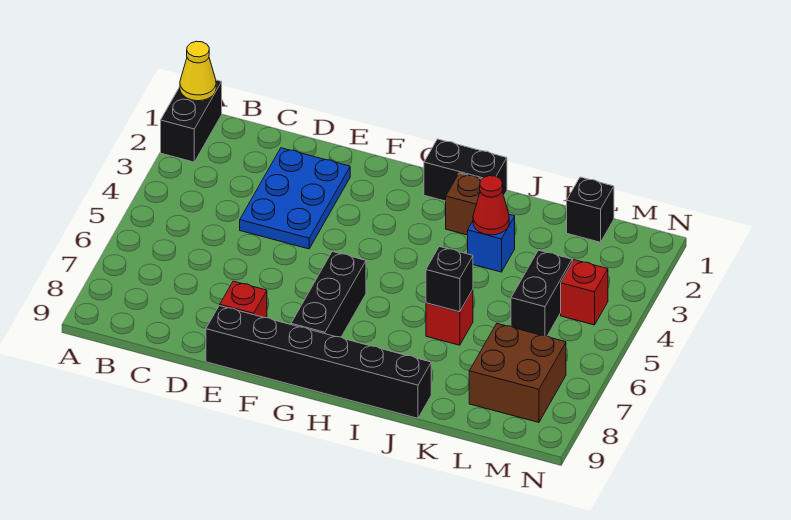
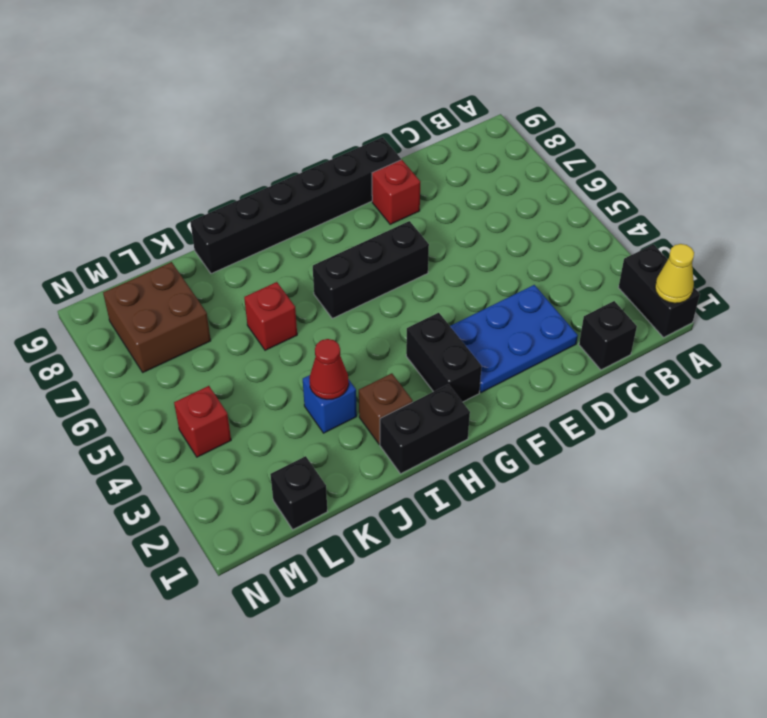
blue 2x3 plate [240,148,350,249] -> blue 2x3 plate turned to [450,285,578,393]
black 1x3 brick [291,252,366,337] -> black 1x3 brick turned to [313,221,429,318]
black 1x1 brick [426,246,473,312] -> black 1x1 brick moved to [579,301,637,370]
black 1x2 brick [511,250,572,336] -> black 1x2 brick moved to [406,313,482,402]

